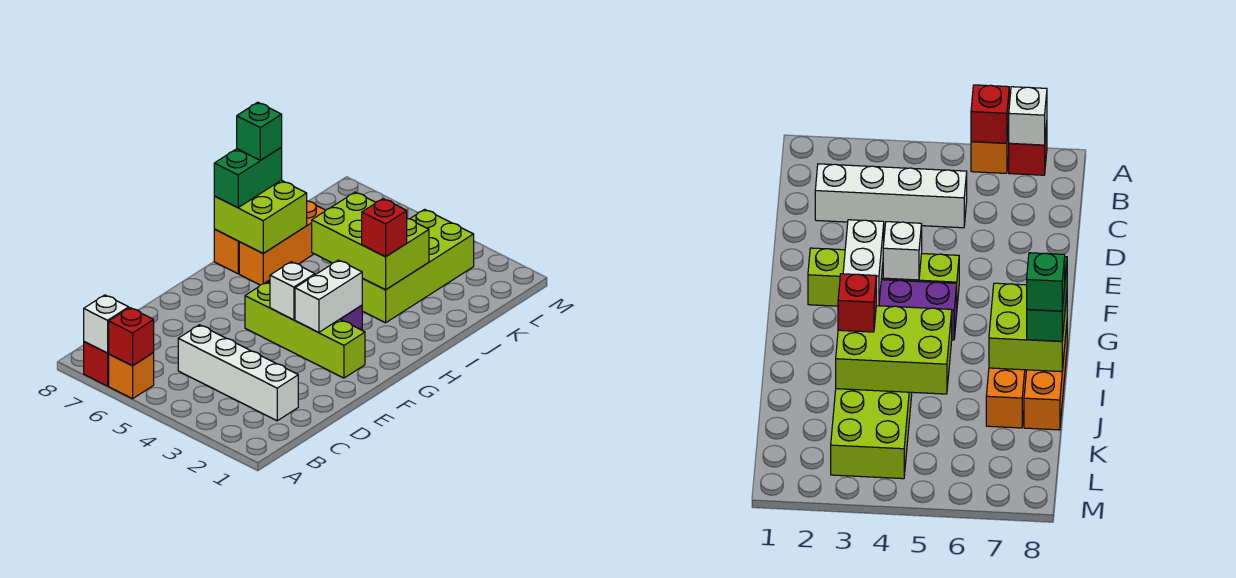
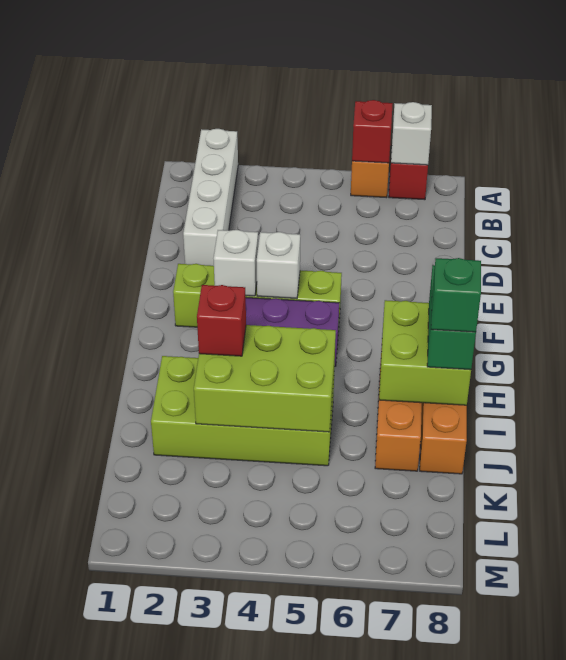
white 1x4 brick [178,325,298,421] -> white 1x4 brick turned to [183,129,238,266]
white 1x2 brick [295,260,363,333] -> white 1x1 brick [214,230,258,296]
lime 2x4 brick [362,209,474,323] -> lime 2x4 brick turned to [151,356,335,466]

